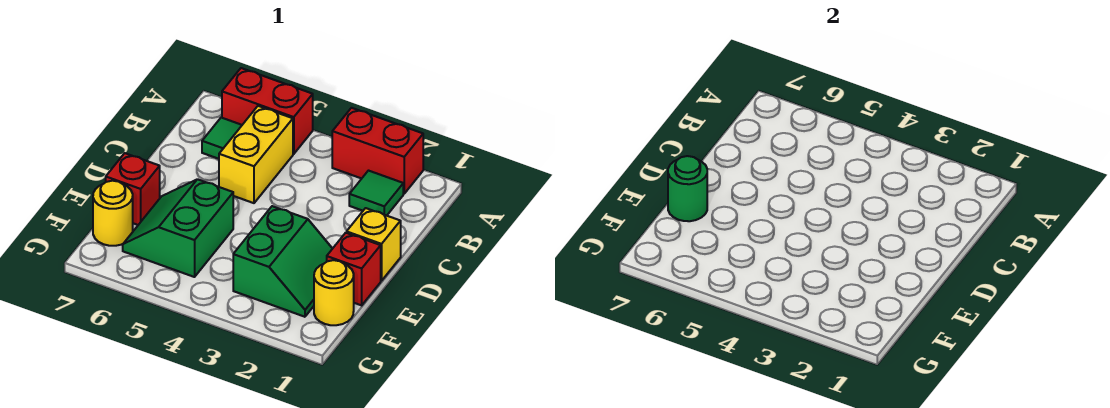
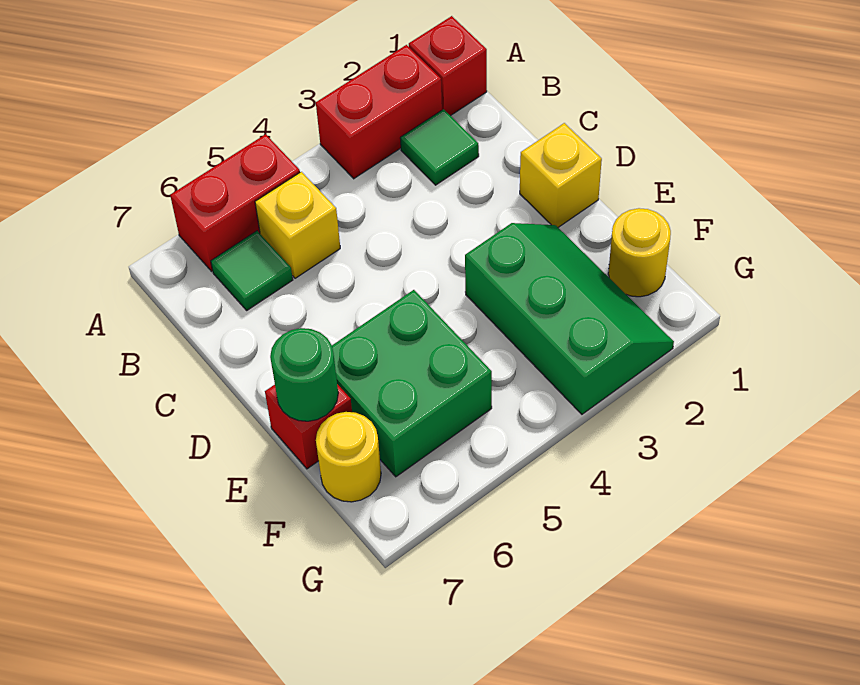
yellow 1x2 brick [219,106,293,203] -> yellow 1x1 brick [255,172,340,278]
red 1x1 brick [327,233,381,305] -> red 1x1 brick moved to [409,16,487,116]
green 2x2 slope [233,206,333,317] -> green 2x3 slope [465,223,674,414]
green 2x2 slope [123,179,233,277] -> green 2x2 brick [332,290,492,477]

